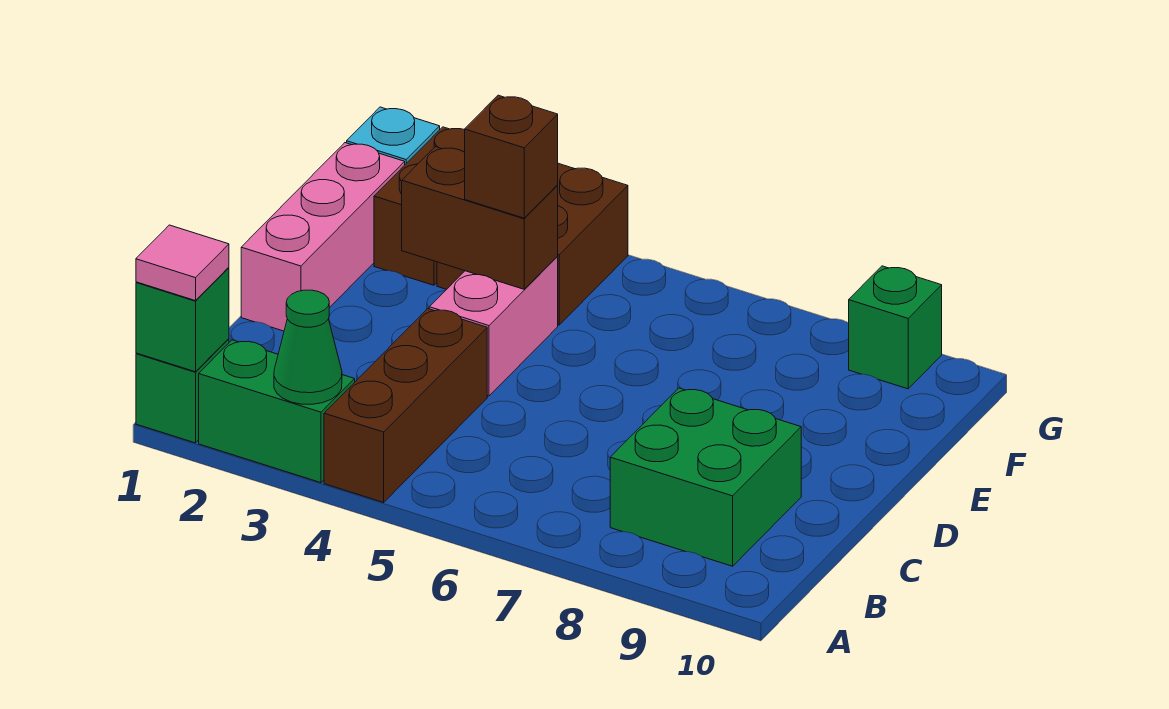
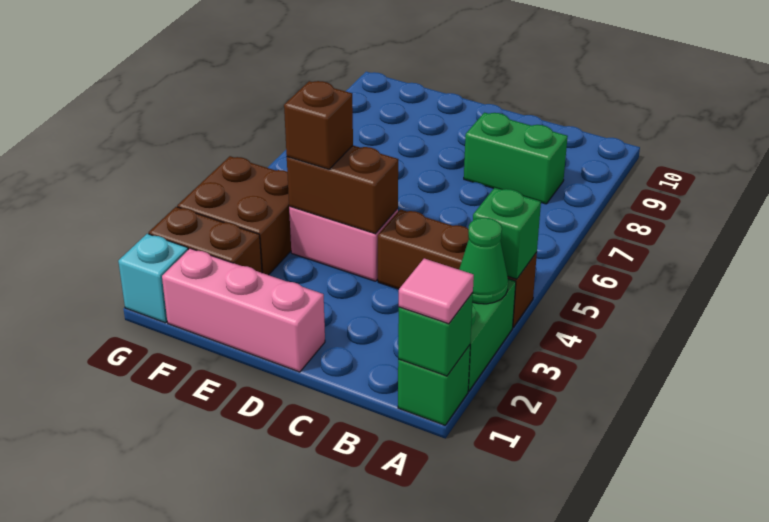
green 2x2 brick [610,388,801,566] -> green 1x2 brick [464,113,568,204]
brown 1x2 brick [402,147,558,289] -> brown 1x2 brick turned to [287,146,398,234]
green 1x1 brick [849,266,942,389] -> green 1x1 brick moved to [473,188,541,279]

